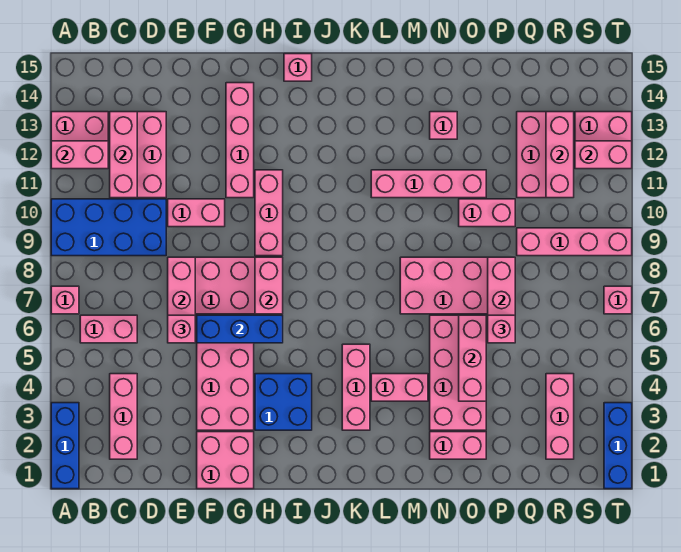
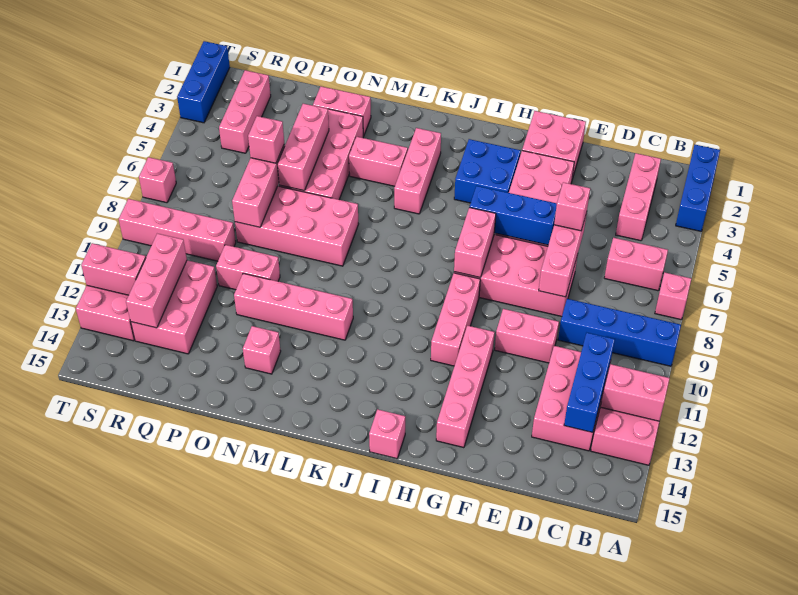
blue 2x4 brick [51,199,166,256] -> blue 1x4 brick [558,299,681,366]
pink 1x3 brick [110,112,137,198] -> blue 1x3 brick [564,333,615,433]

